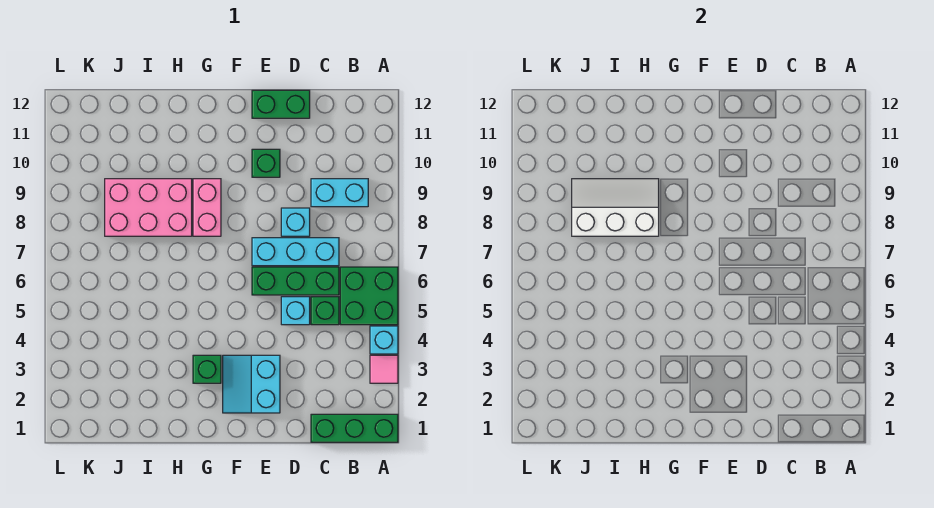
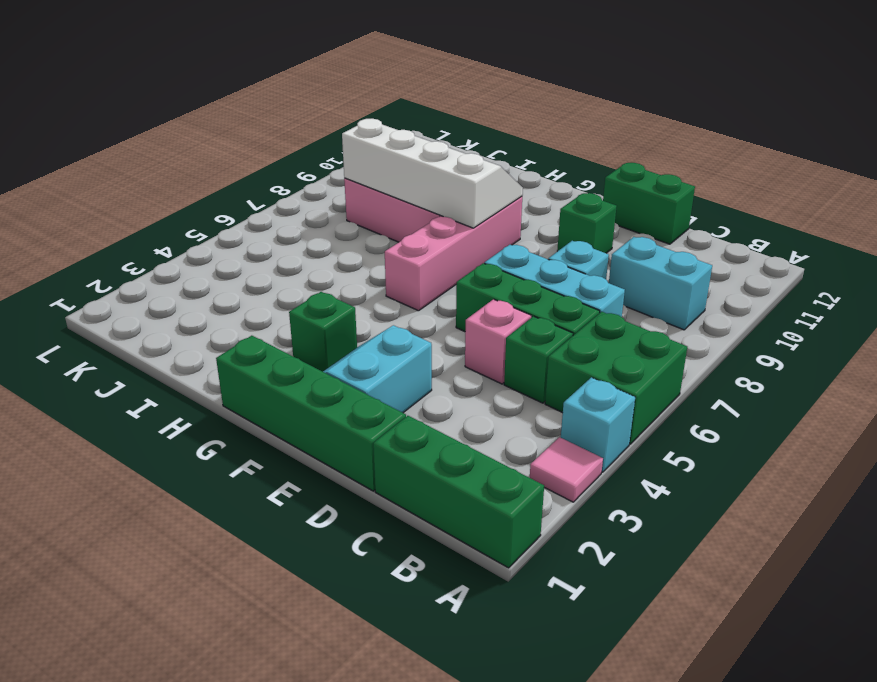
none -> green 1x4 brick [216,336,406,491]
cyan 1x1 brick [281,297,310,325] -> pink 1x1 brick [465,299,531,384]
pink 1x2 brick [193,179,221,236] -> pink 1x4 brick [385,196,522,311]
white 2x3 slope [572,179,659,236] -> white 2x4 slope [342,119,523,228]

